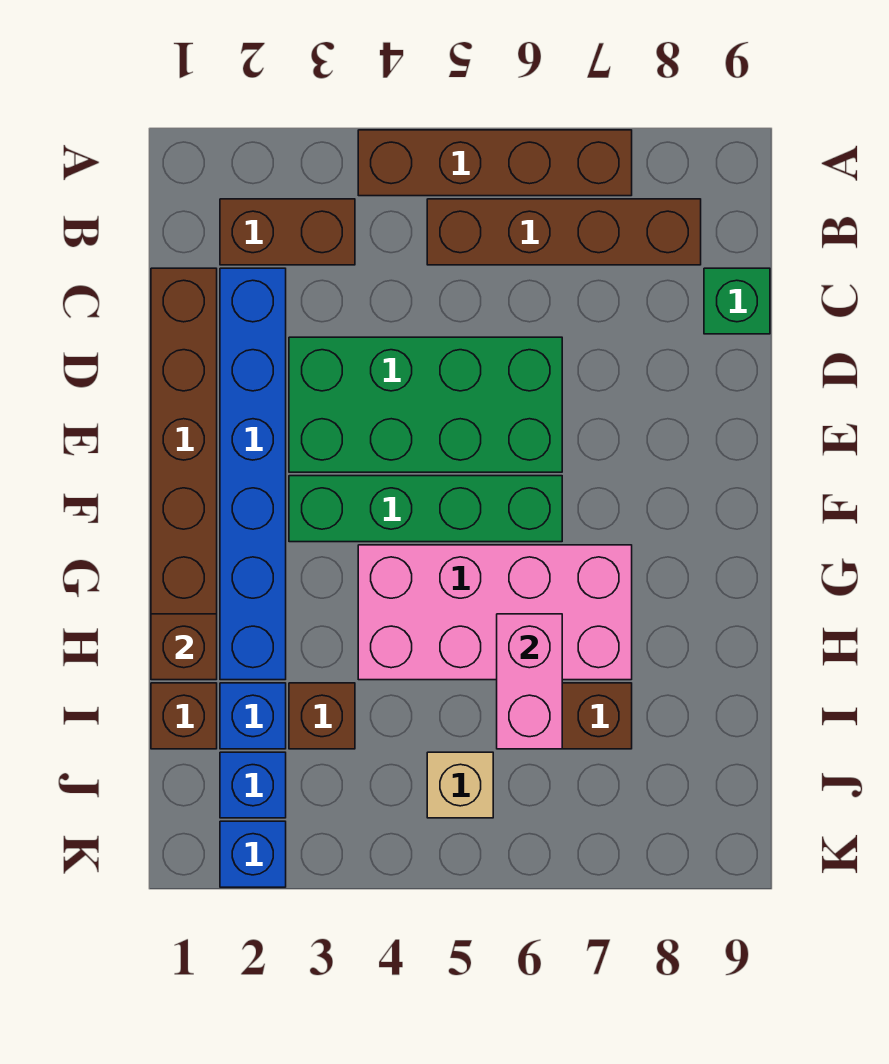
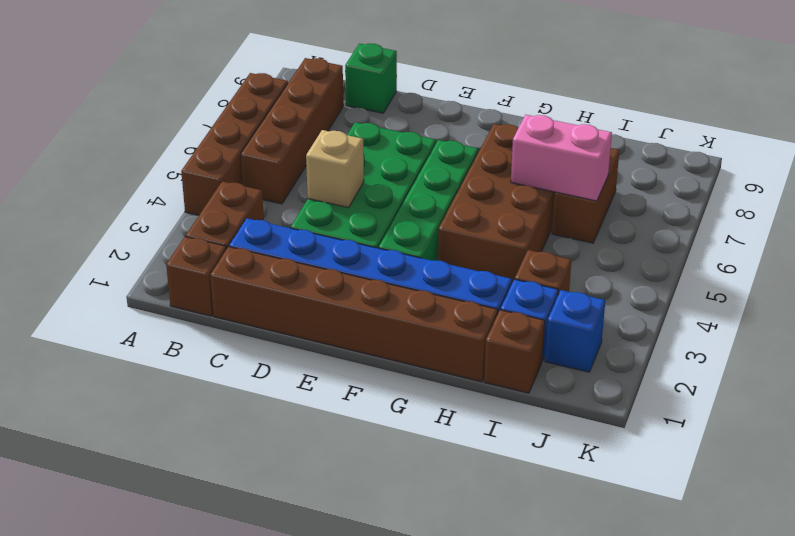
pink 2x4 brick [358,545,632,680] -> brown 2x4 brick [438,124,555,283]
brown 1x1 brick [151,614,217,680] -> brown 1x1 brick moved to [166,237,226,316]
tan 1x1 brick [427,752,493,818] -> tan 1x1 brick moved to [306,130,364,208]
blue 1x1 brick [220,821,286,887] -> none

